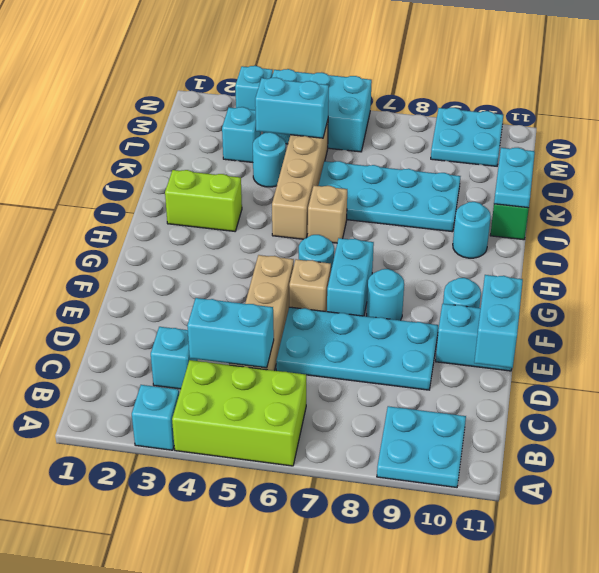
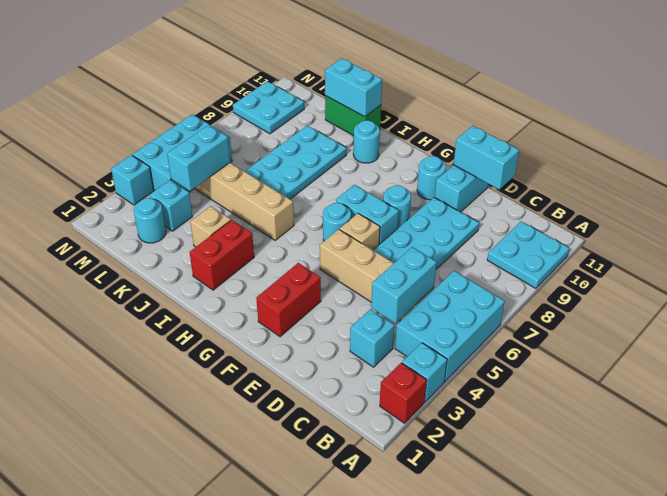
none -> red 1x1 brick [380,363,427,423]
lime 2x3 brick [172,360,306,466] -> cyan 2x3 brick [395,271,505,382]
none -> red 1x2 brick [256,263,321,337]
lime 1x2 brick [165,170,242,231] -> red 1x2 brick [190,220,254,290]
tan 1x1 brick [308,186,347,243] -> tan 1x1 brick moved to [190,206,231,247]
cyan 1x2 plate [494,148,535,208] -> cyan 1x2 brick [325,58,382,117]
cyan 1x1 round brick [253,132,286,187] -> cyan 1x1 round brick moved to [134,198,166,243]

